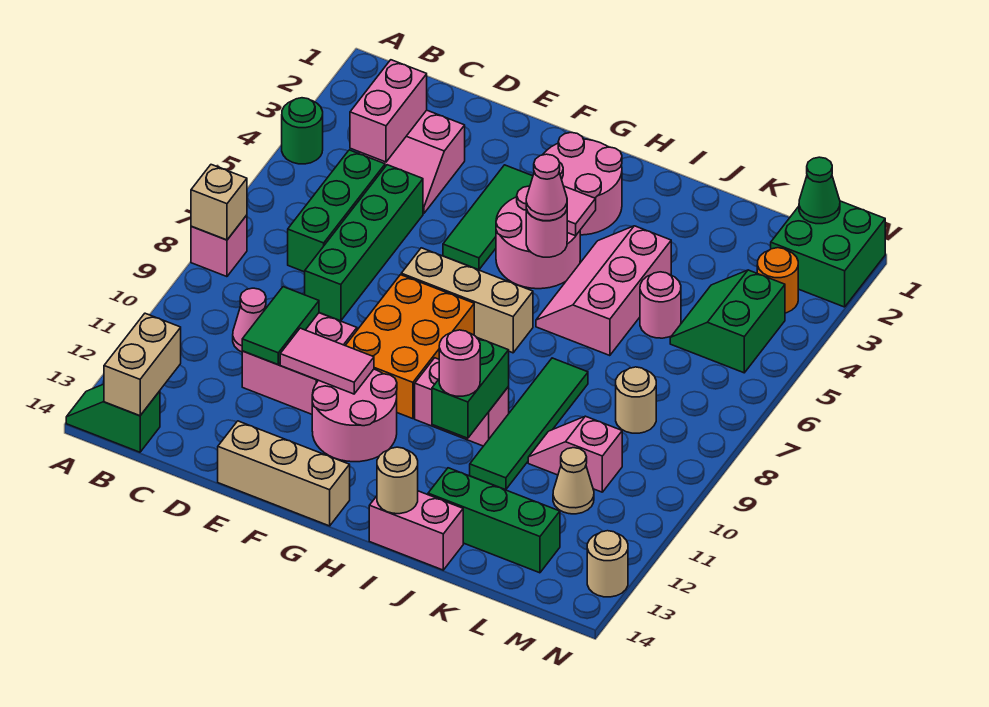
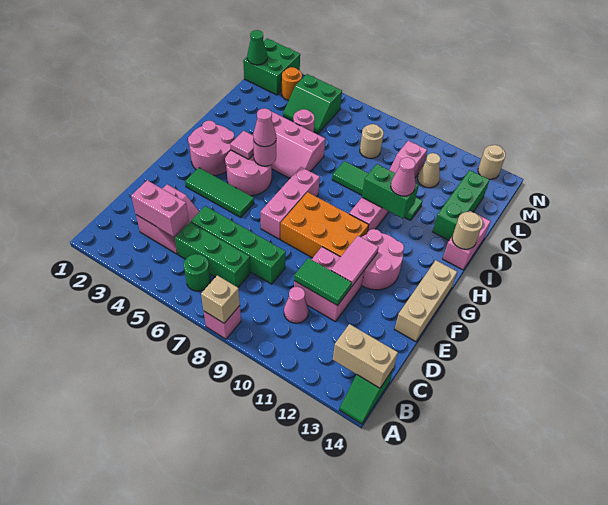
green 1x1 round brick [282,98,323,164] -> green 1x1 round brick moved to [184,254,211,291]
tan 1x3 brick [401,248,533,353] -> pink 1x3 brick [261,167,320,239]
pink 1x1 round brick [439,330,480,396] -> pink 1x1 cone [391,157,416,196]

